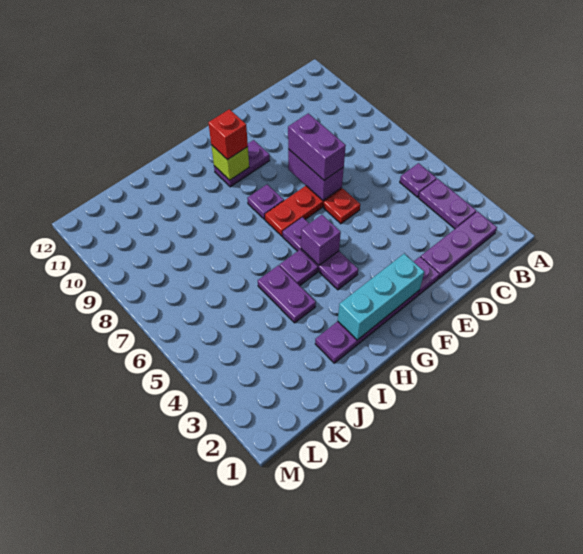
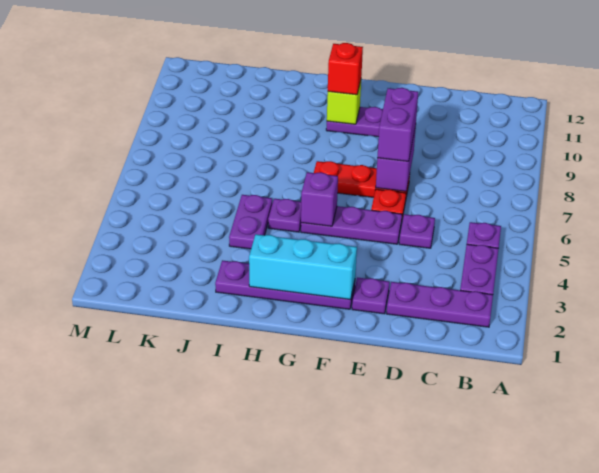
purple 1x3 plate [283,217,358,290] -> purple 1x3 plate turned to [301,206,402,244]
purple 1x1 plate [247,184,284,219] -> purple 1x1 plate moved to [399,214,435,248]

